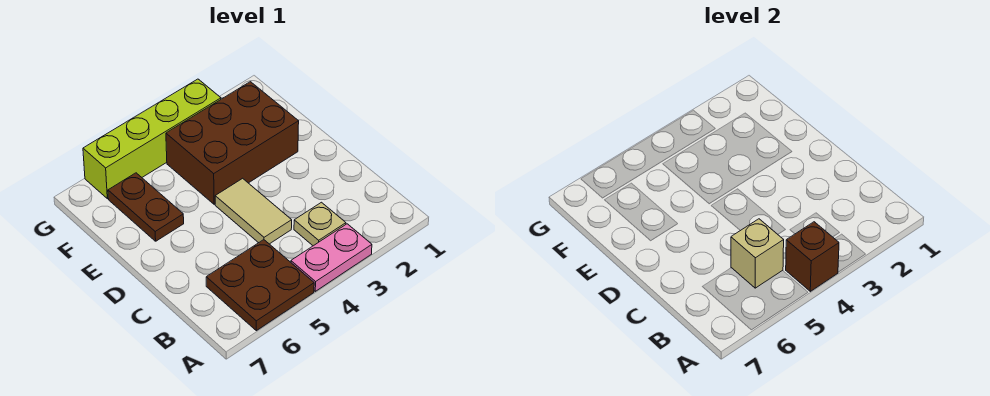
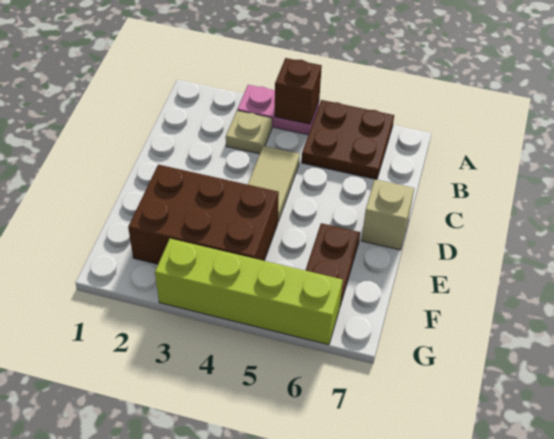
tan 1x1 brick [731,219,784,288] -> tan 1x1 brick moved to [361,179,414,250]

